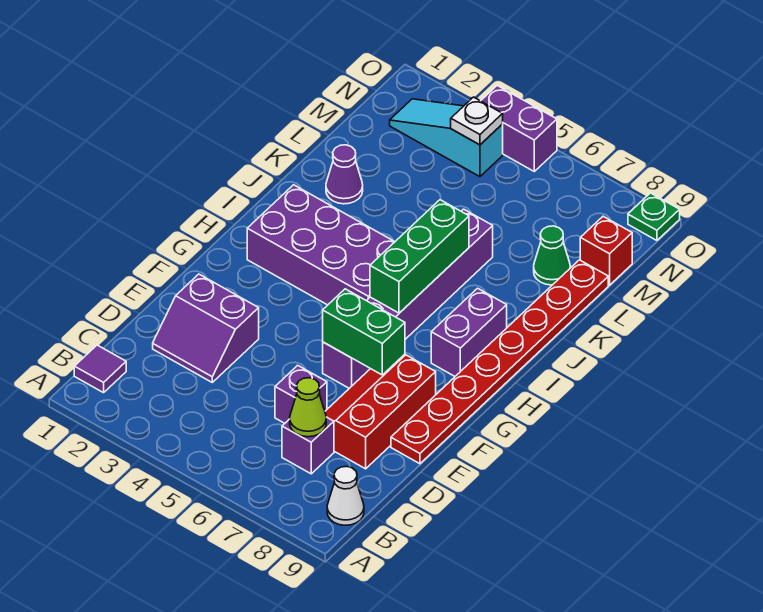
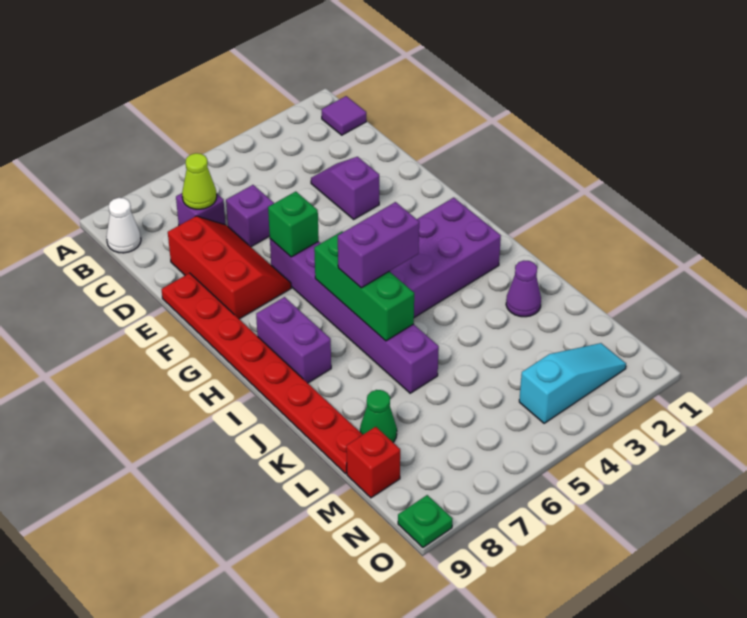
purple 2x2 slope [153,274,259,382] -> purple 1x2 slope [311,157,379,219]
green 1x2 brick [323,289,405,375] -> green 1x1 brick [268,191,319,257]
white 1x1 plate [451,97,503,145] -> none
purple 1x2 brick [481,86,557,171] -> purple 1x2 brick moved to [338,202,419,288]

